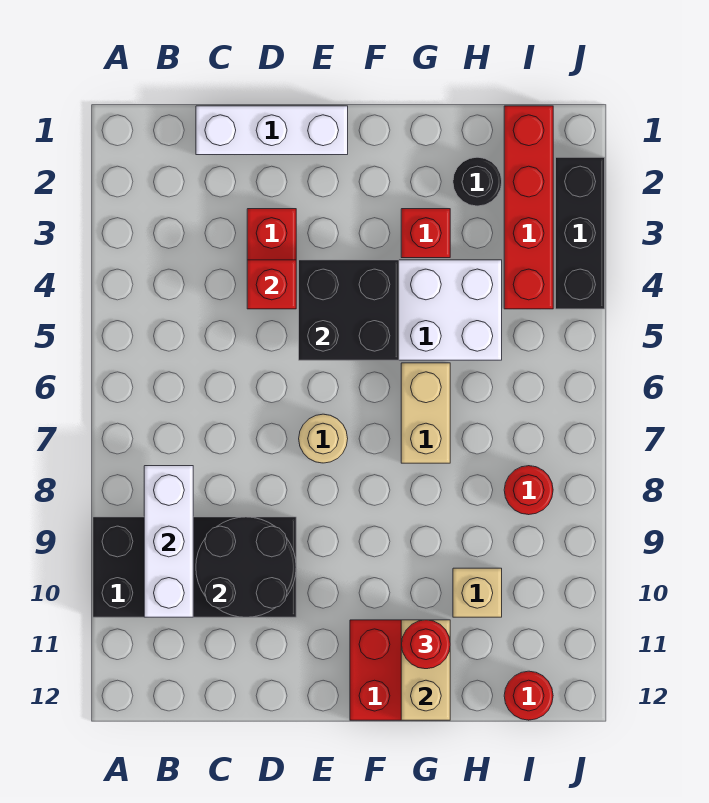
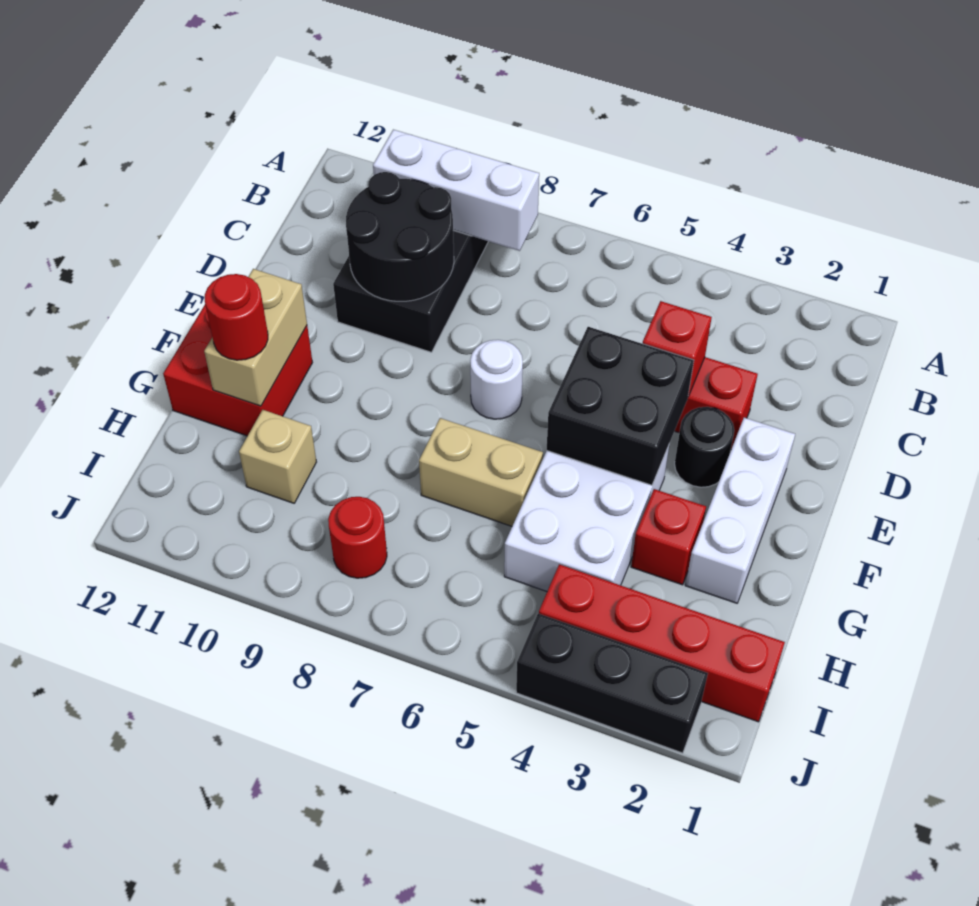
white 1x3 brick [196,106,348,155] -> white 1x3 brick moved to [685,418,795,603]
tan 1x1 round brick [299,414,348,463] -> white 1x1 round brick [470,340,523,419]
tan 1x2 brick [401,620,450,720] -> tan 1x2 brick turned to [204,269,307,406]
black 1x1 round brick [453,157,502,206] -> black 1x1 round brick moved to [675,407,734,487]
red 1x1 round brick [504,671,553,720] -> none

